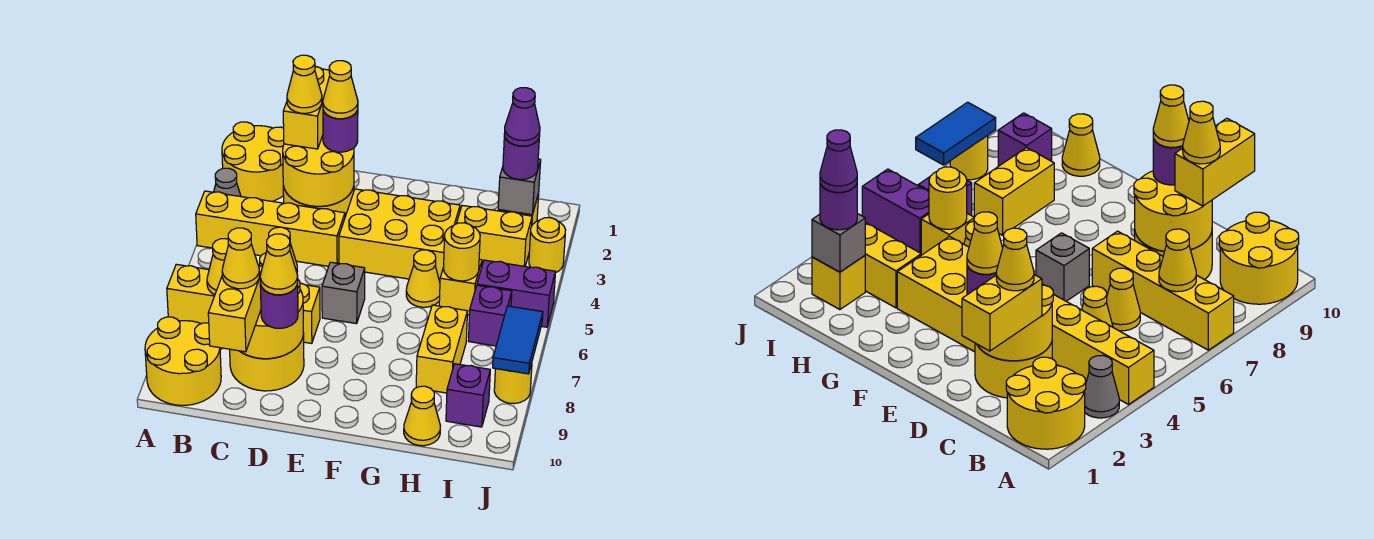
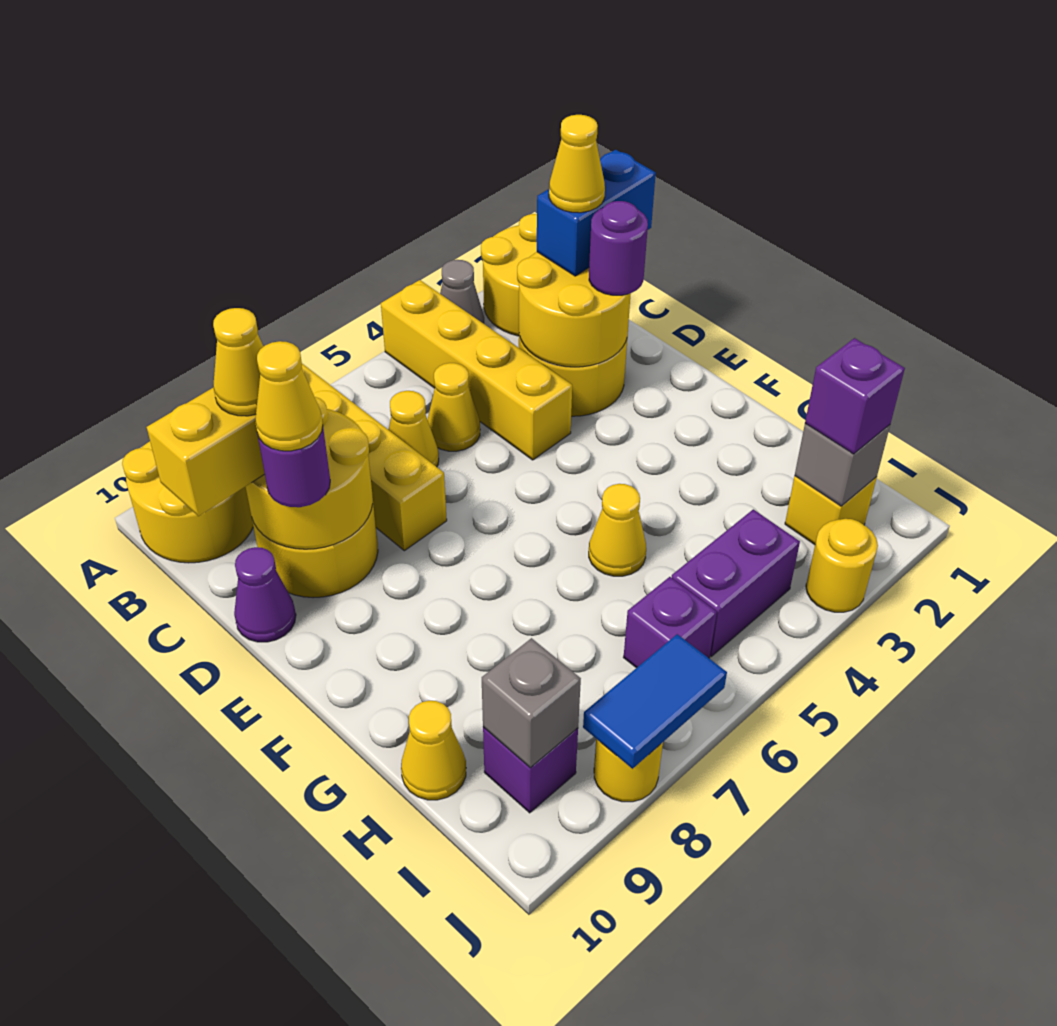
yellow 1x1 cone [207,239,229,295] -> none
yellow 1x2 brick [283,66,330,149] -> blue 1x2 brick [537,150,656,276]
yellow 1x1 cone [323,61,358,119] -> none
yellow 2x3 brick [339,189,460,281] -> none
grey 1x1 brick [322,262,365,324] -> grey 1x1 brick moved to [482,638,581,768]
yellow 1x2 brick [456,205,532,266] -> none
yellow 1x1 brick [439,259,482,315] -> none
yellow 1x1 round brick [444,223,480,281] -> none
yellow 1x2 brick [416,305,467,393] -> none
purple 1x1 round brick [503,136,539,180] -> purple 1x1 brick [805,338,905,454]
purple 1x1 cone [504,88,540,146] -> purple 1x1 cone moved to [234,547,296,642]
purple 1x2 brick [477,260,556,327] -> purple 1x2 brick turned to [672,509,800,656]

